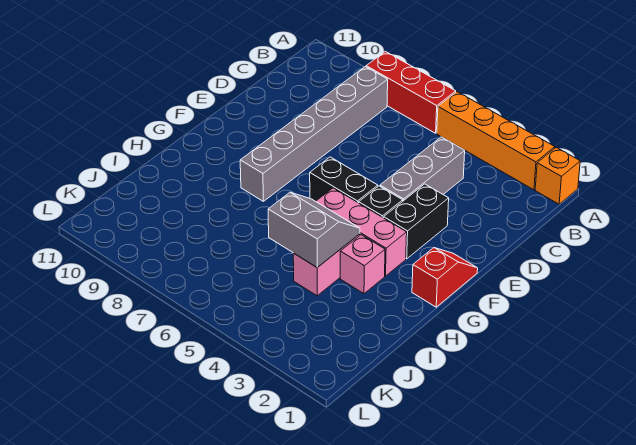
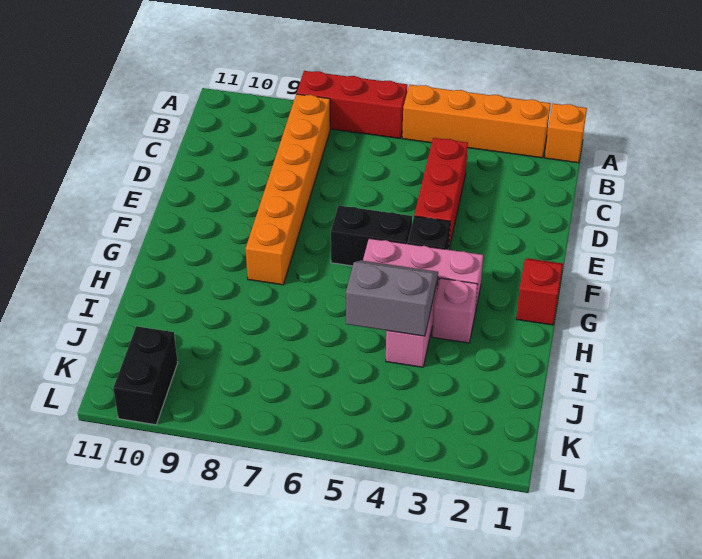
grey 1x6 brick [240,67,388,201] -> orange 1x6 brick [246,94,330,285]
grey 1x3 brick [380,137,465,201] -> red 1x3 brick [414,138,468,248]
black 1x2 brick [384,184,449,259] -> black 1x2 brick moved to [113,326,178,425]

